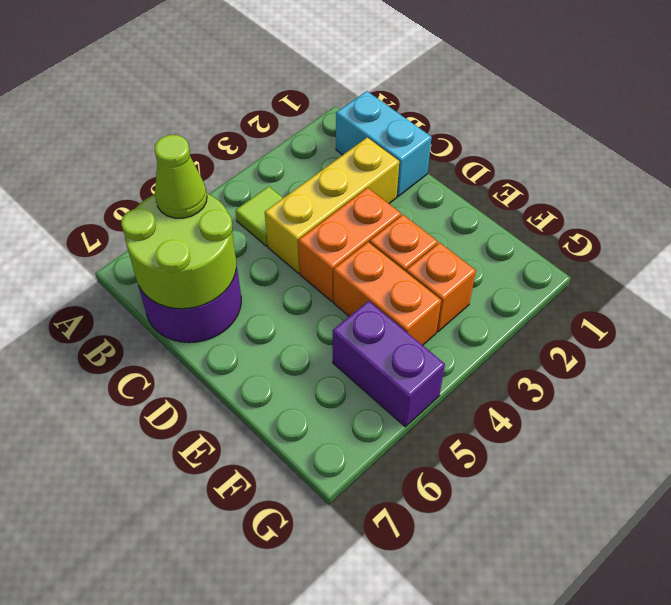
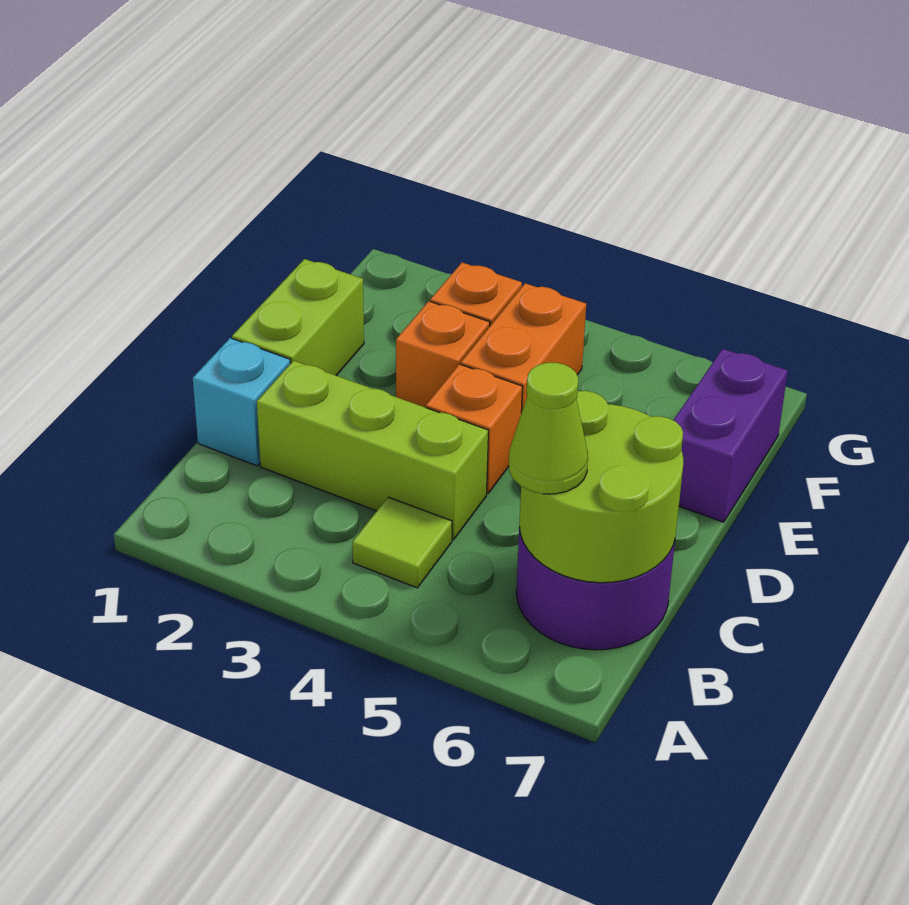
cyan 1x2 brick [336,91,432,196] -> cyan 1x1 brick [193,338,291,466]
yellow 1x3 brick [265,138,399,273] -> lime 1x3 brick [257,361,488,540]
none -> lime 1x2 brick [232,259,364,375]
orange 1x2 brick [298,188,401,302] -> orange 1x1 brick [426,364,522,494]
purple 1x2 brick [333,301,445,427] -> purple 1x2 brick moved to [673,349,788,522]

